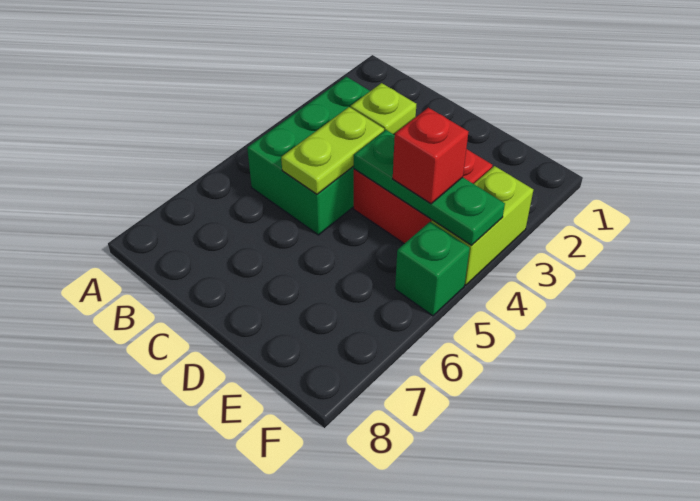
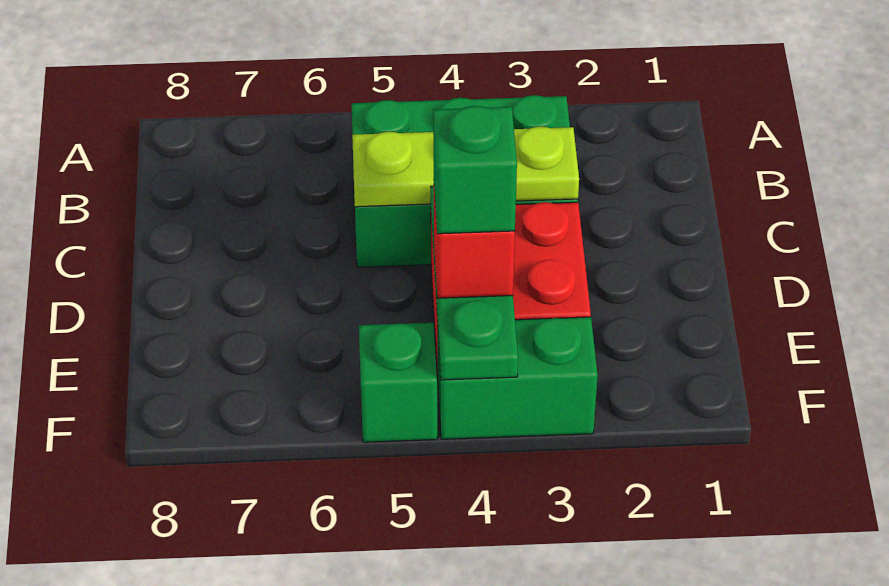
none -> green 1x1 brick [433,106,517,234]
lime 1x2 brick [432,166,533,285] -> green 1x2 brick [438,317,598,439]

